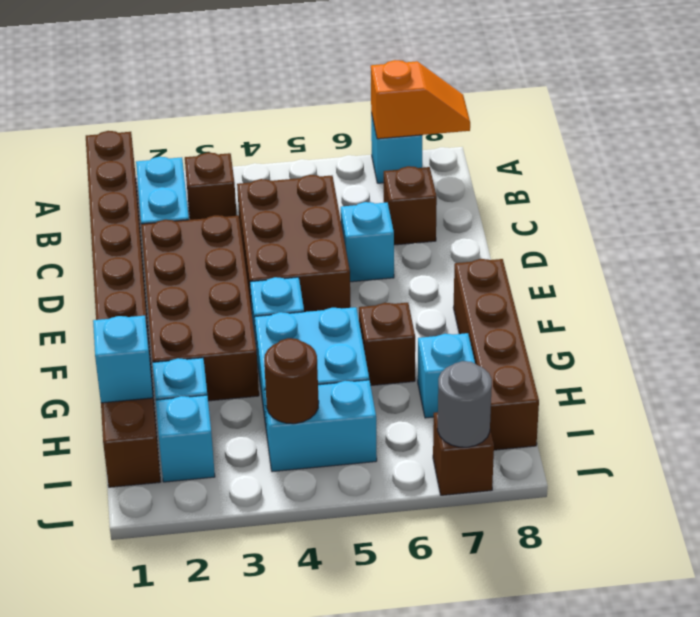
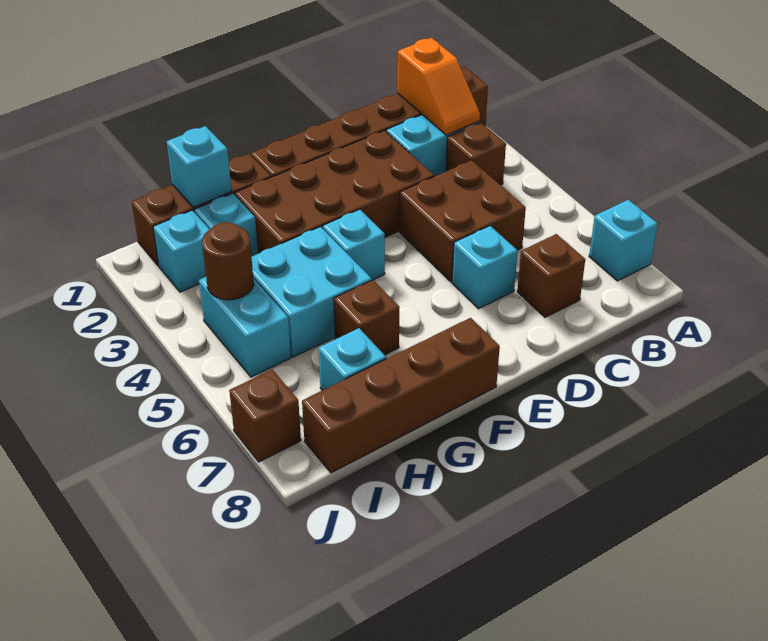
orange 1x2 slope [371,60,470,139] -> orange 1x2 slope moved to [398,38,480,135]
brown 2x3 brick [237,175,351,312] -> brown 2x2 brick [400,160,526,282]
grey 1x1 round brick [438,361,492,447] -> none

